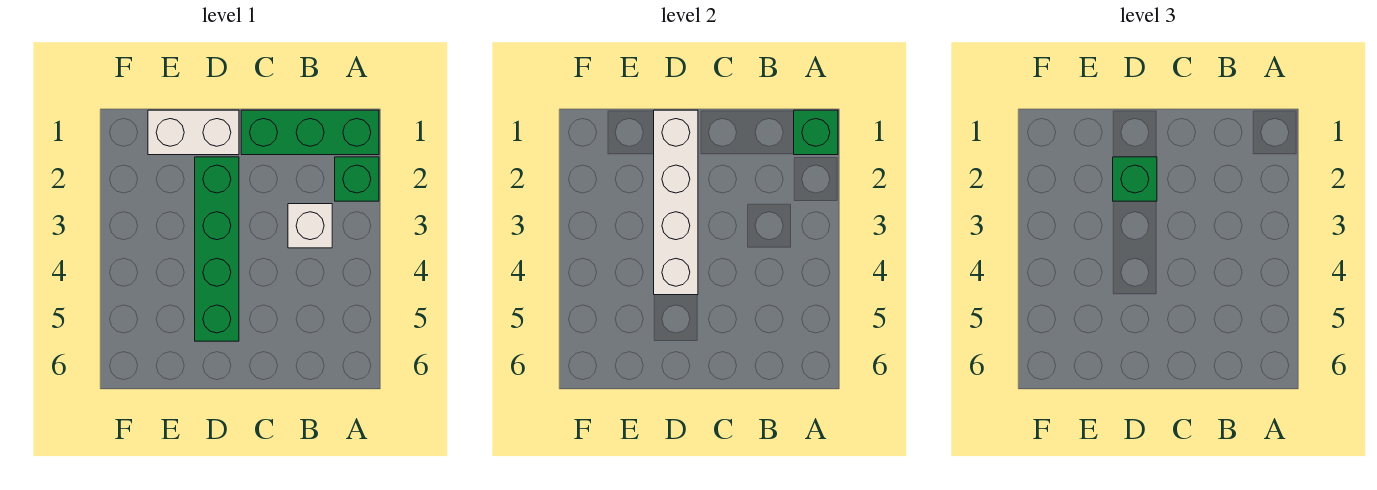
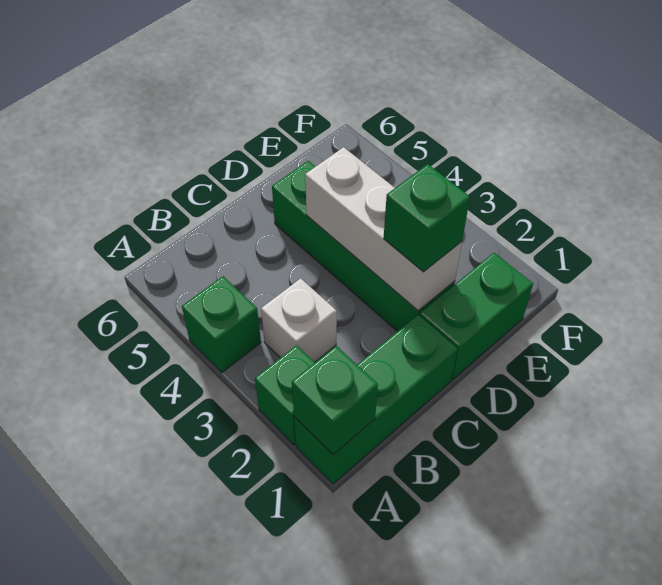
none -> green 1x1 brick [182,276,261,373]
white 1x2 brick [148,110,239,155] -> green 1x2 brick [420,253,533,380]
white 1x4 brick [654,110,698,295] -> white 1x3 brick [305,147,462,311]

